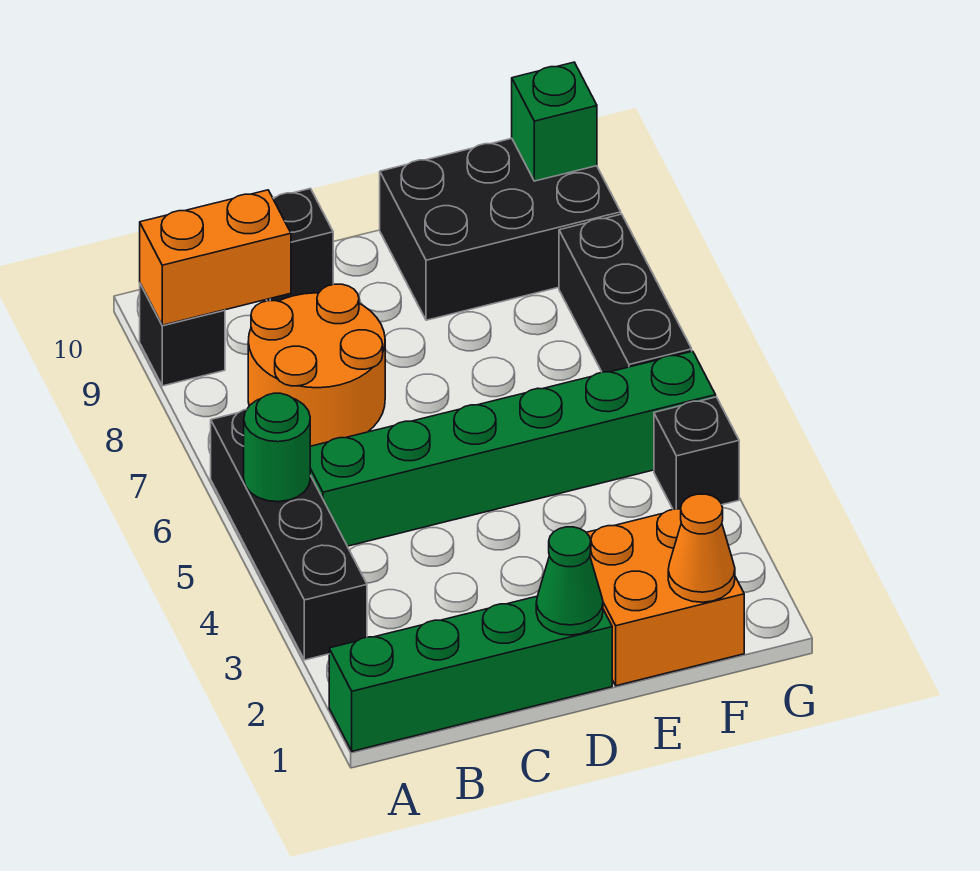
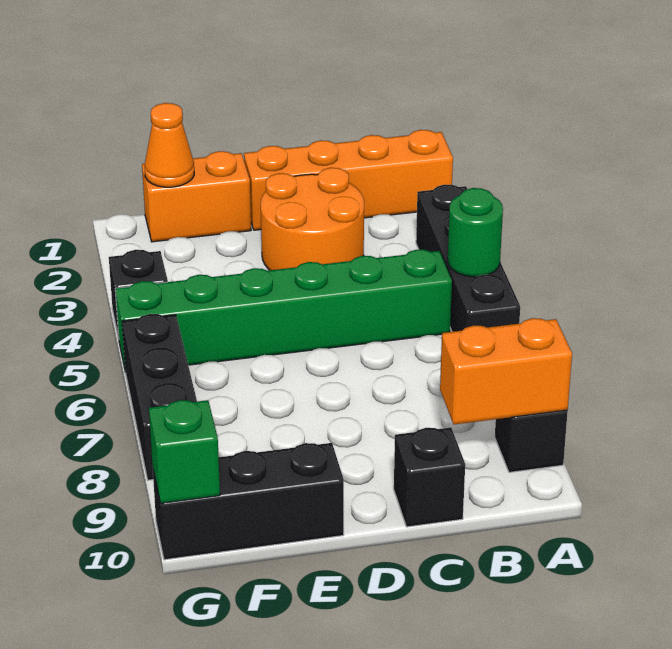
green 1x4 brick [329,596,612,751] -> orange 1x4 brick [244,130,453,230]
orange 2x2 round brick [248,284,385,446] -> orange 2x2 round brick moved to [261,168,364,270]
green 1x1 cone [536,527,603,635] -> none
orange 2x2 brick [586,509,744,686] -> orange 1x2 brick [142,151,251,242]
black 2x3 brick [380,138,621,320] -> black 1x3 brick [153,443,344,560]

